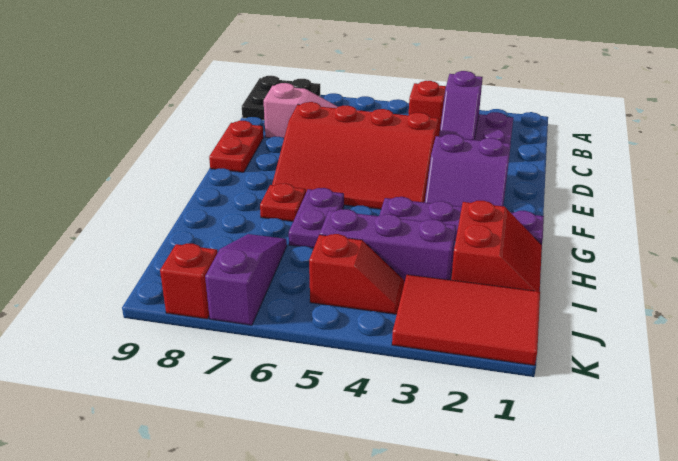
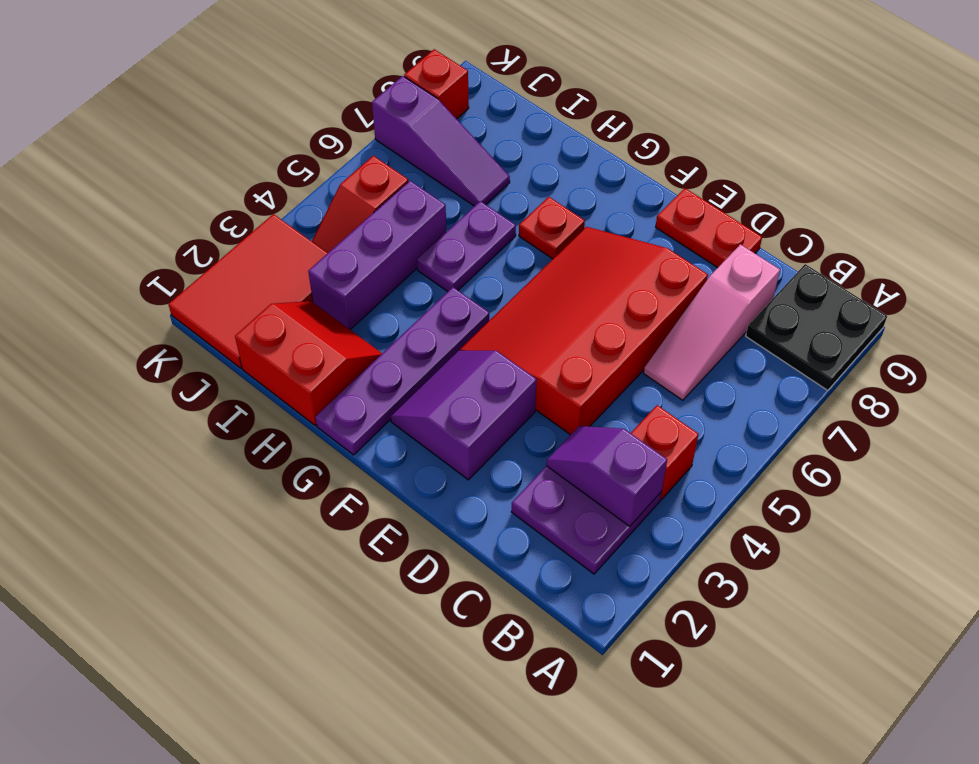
purple 1x2 plate [289,188,344,248] -> purple 1x2 plate turned to [417,201,516,292]
red 2x2 slope [451,201,542,292] -> red 2x2 slope turned to [235,301,382,425]

